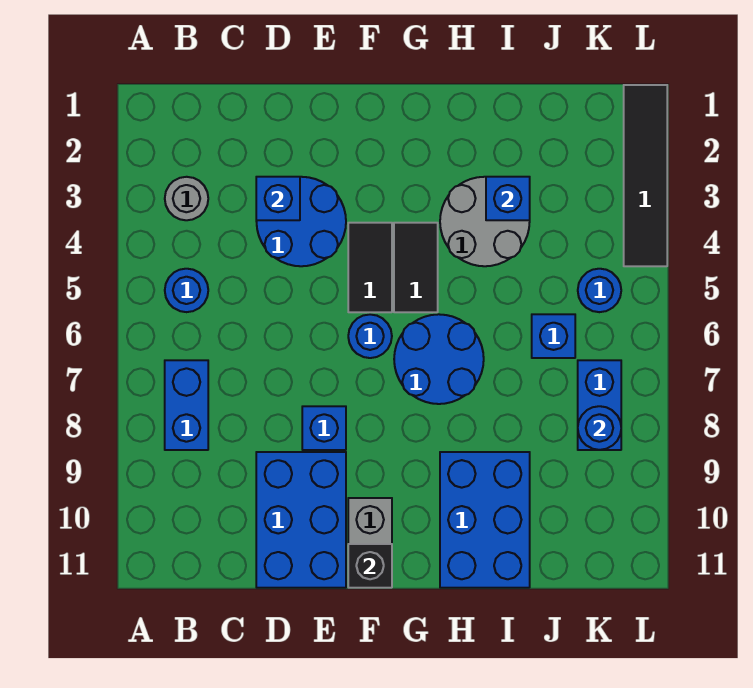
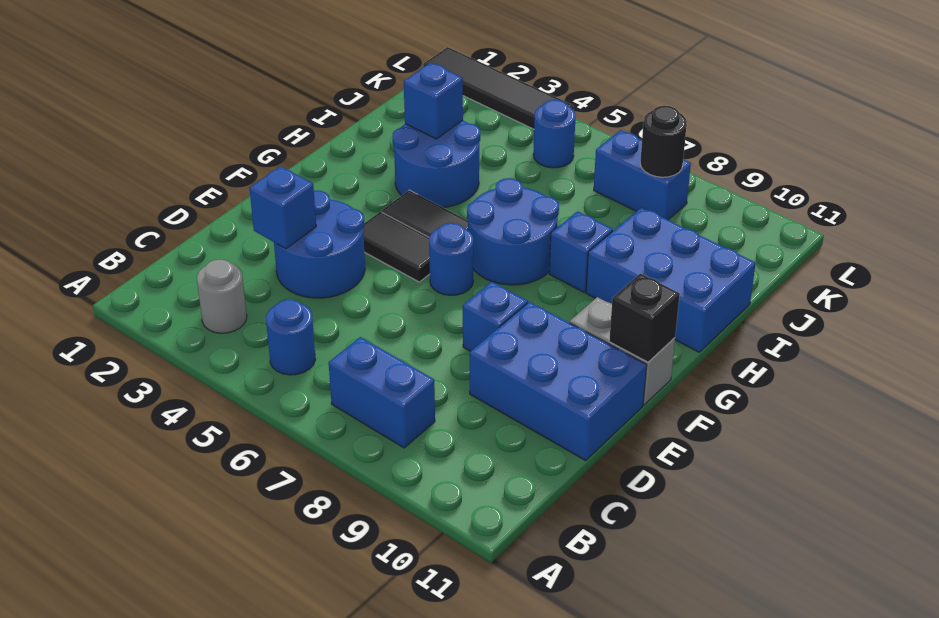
grey 2x2 round brick [440,177,530,266] -> blue 2x2 round brick [393,120,480,207]
blue 1x1 brick [532,314,575,358] -> blue 1x1 brick moved to [549,211,613,292]
blue 1x1 round brick [578,406,621,450] -> black 1x1 round brick [640,106,687,177]

